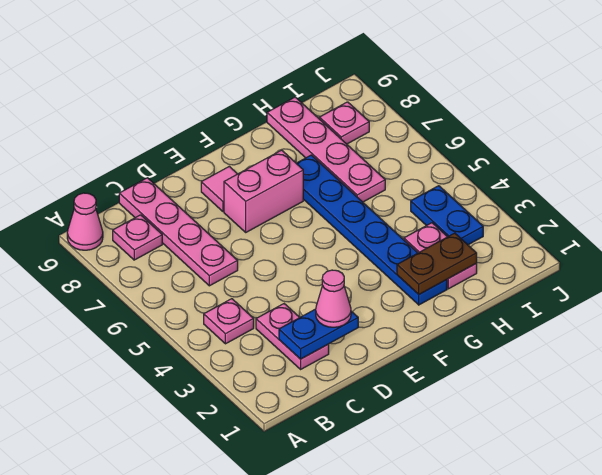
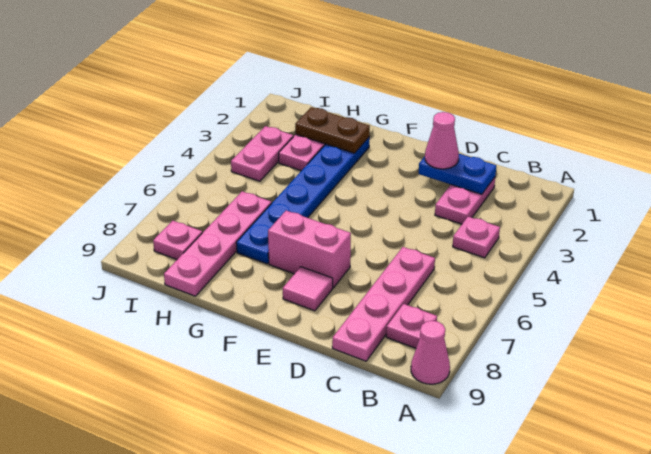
blue 1x2 plate [411,186,483,245] -> pink 1x2 plate [231,126,293,181]

